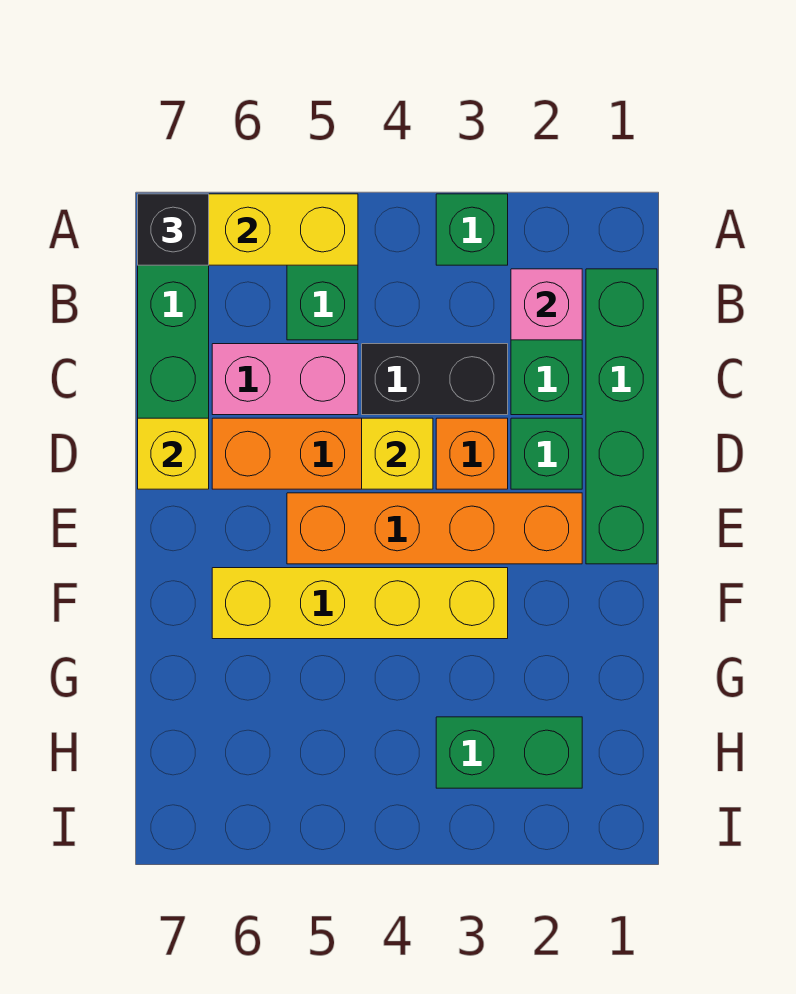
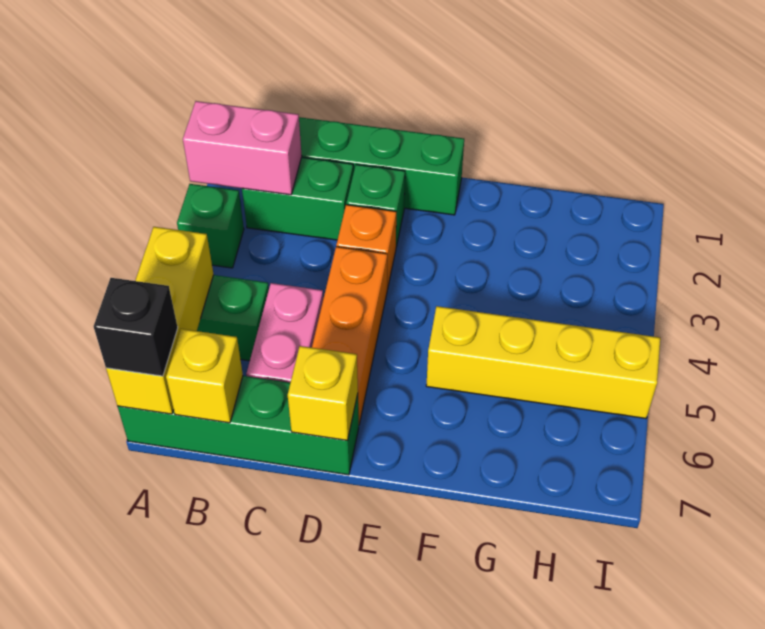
pink 1x1 brick [511,269,582,340] -> pink 1x2 brick [183,101,302,195]
black 1x2 brick [362,344,508,415] -> none
yellow 1x1 brick [362,418,433,489] -> yellow 1x1 brick moved to [166,329,243,423]
orange 1x4 brick [287,493,582,564] -> none
yellow 1x4 brick [212,568,508,639] -> yellow 1x4 brick turned to [426,306,660,418]
green 1x2 brick [436,717,582,788] -> none

